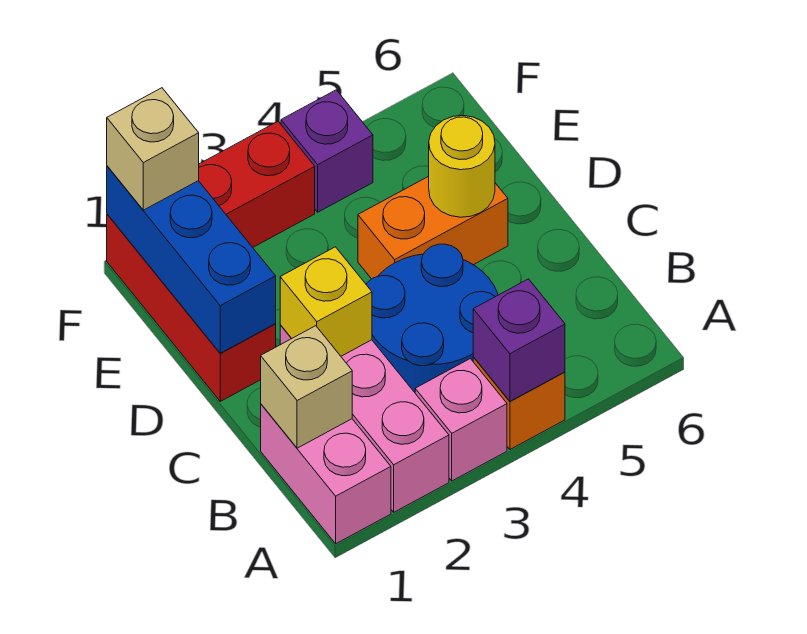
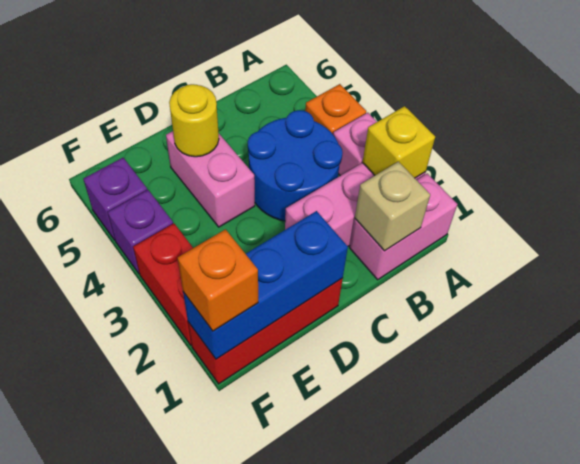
purple 1x1 brick [473,279,565,401] -> purple 1x1 brick moved to [83,158,147,240]
yellow 1x1 brick [280,247,372,356] -> yellow 1x1 brick moved to [363,106,435,178]
orange 1x2 brick [358,176,508,279] -> pink 1x2 brick [166,131,255,227]
tan 1x1 brick [107,88,199,210] -> orange 1x1 brick [178,229,258,331]

